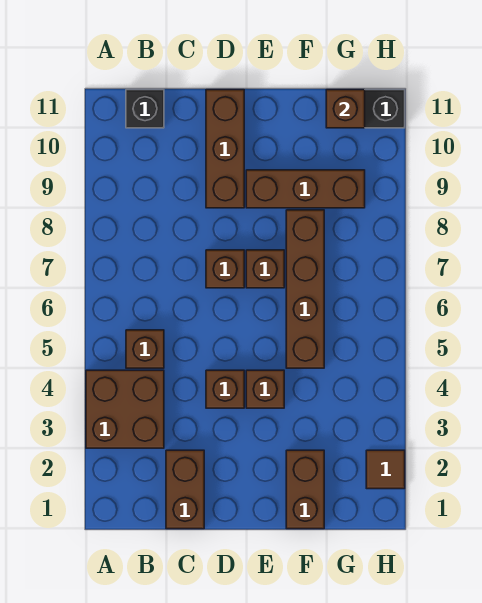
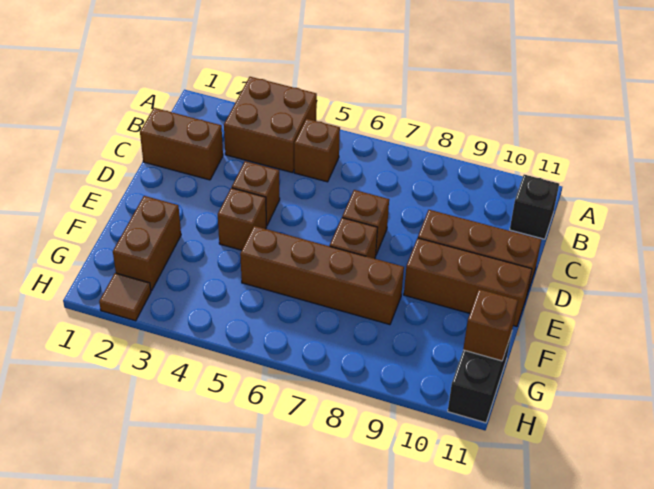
brown 1x3 brick [246,170,365,208] -> brown 1x3 brick turned to [404,238,532,326]
brown 1x2 brick [286,450,324,529] -> brown 1x2 brick turned to [113,196,181,291]

